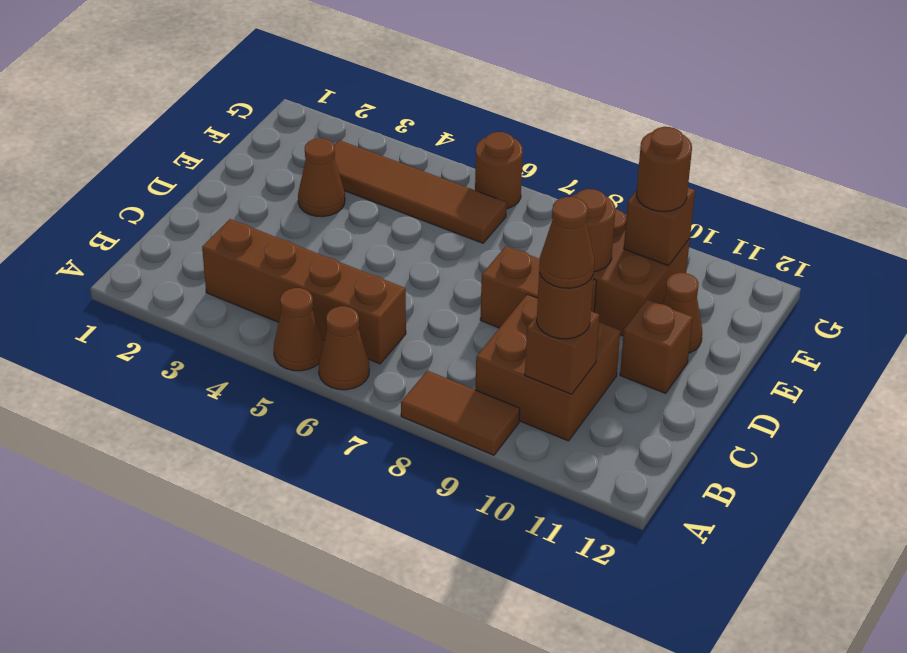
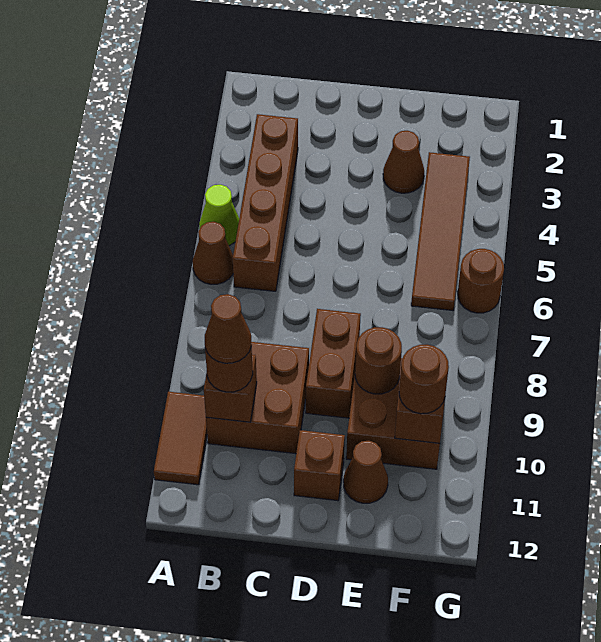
brown 1x1 cone [274,288,324,371] -> lime 1x1 cone [199,185,239,246]
brown 1x2 tile [401,371,520,455] -> brown 1x2 tile moved to [154,392,207,485]

